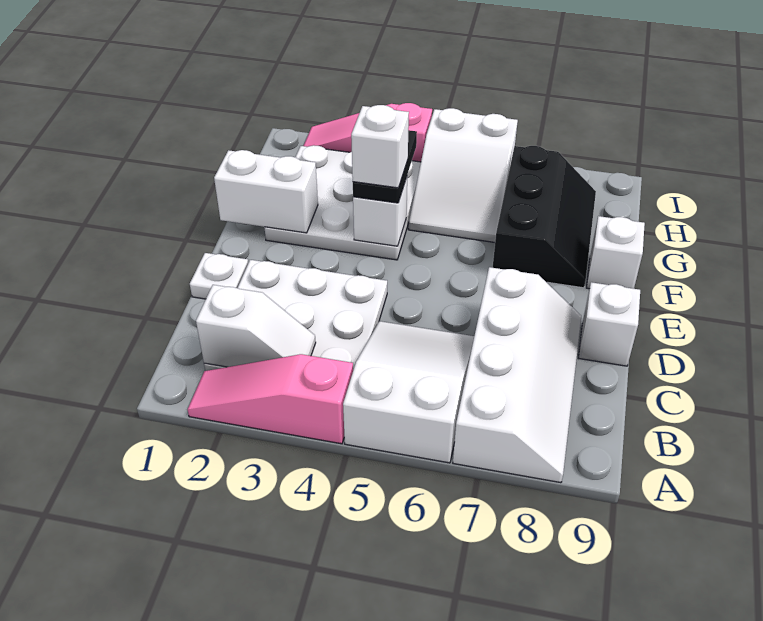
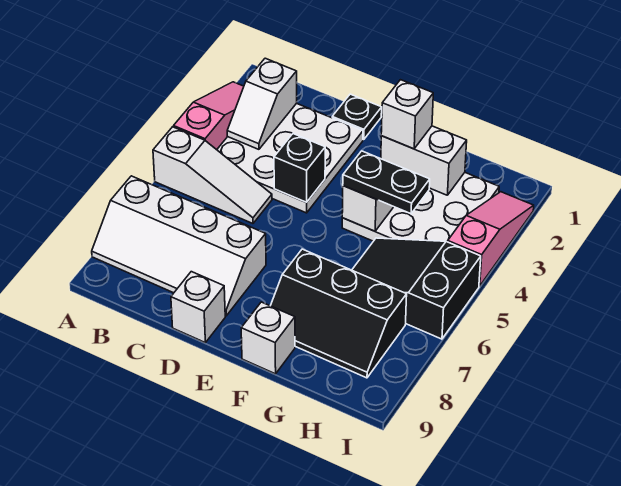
white 2x3 slope [343,321,474,463] -> white 1x3 slope [153,127,272,223]
white 1x1 plate [190,253,248,299] -> black 1x1 plate [332,94,382,140]
none -> black 1x1 brick [274,134,325,202]
white 1x2 brick [214,150,318,233] -> white 1x2 brick turned to [381,126,467,195]
white 1x1 brick [351,105,409,188] -> white 1x1 brick moved to [381,80,433,149]
white 2x3 slope [409,108,518,242] -> black 2x3 slope [352,238,481,339]

